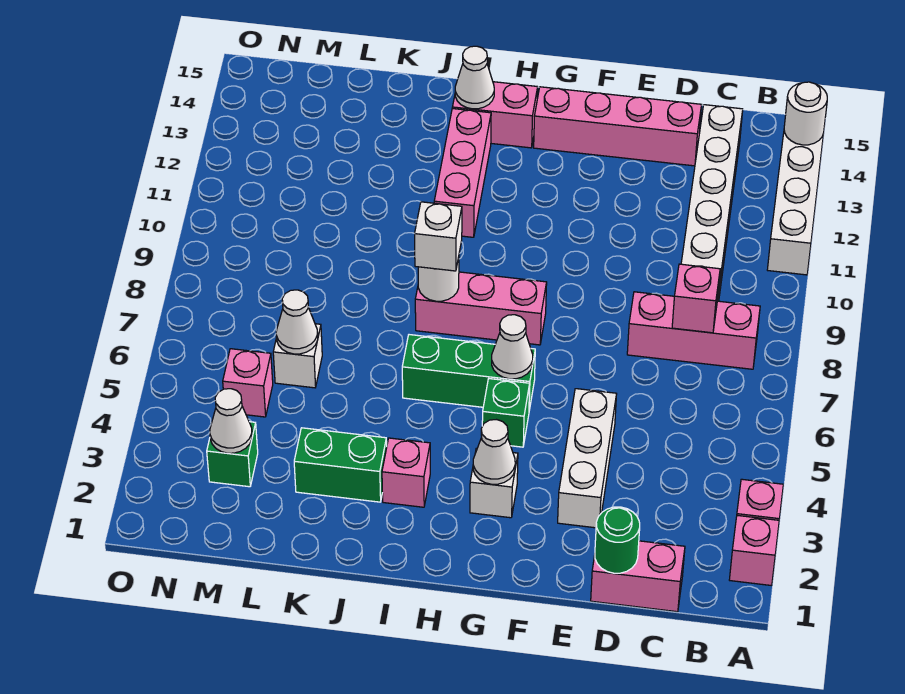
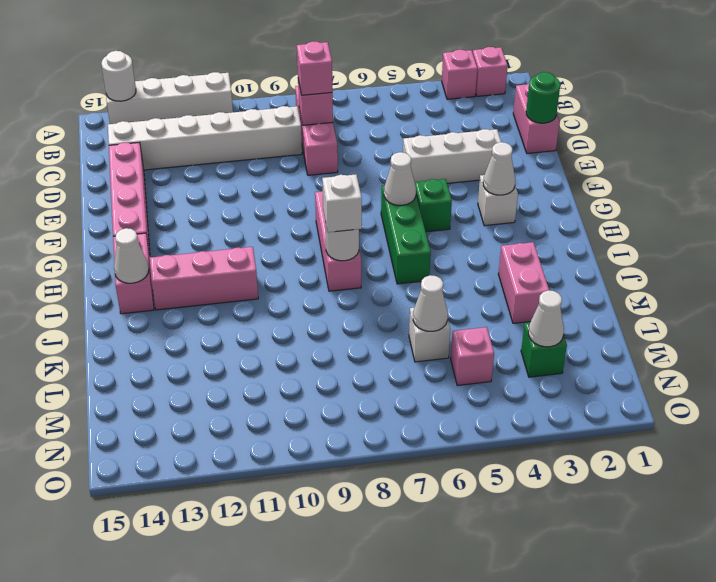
pink 1x1 brick [382,438,430,507] -> pink 1x1 brick moved to [297,42,332,95]
green 1x2 brick [294,428,387,502] -> pink 1x2 brick [498,242,549,323]

